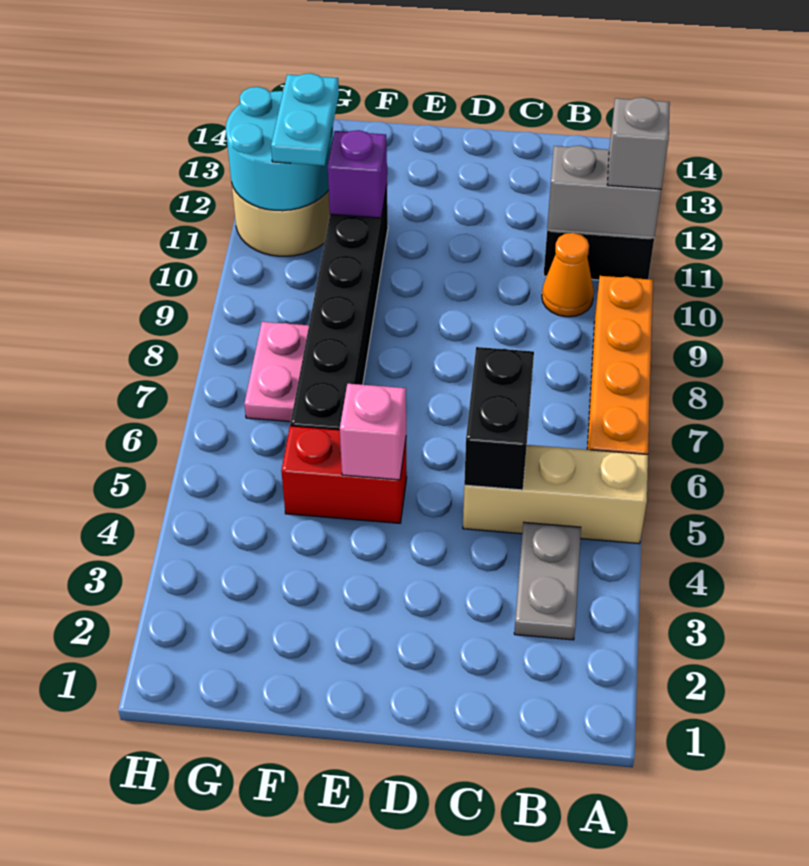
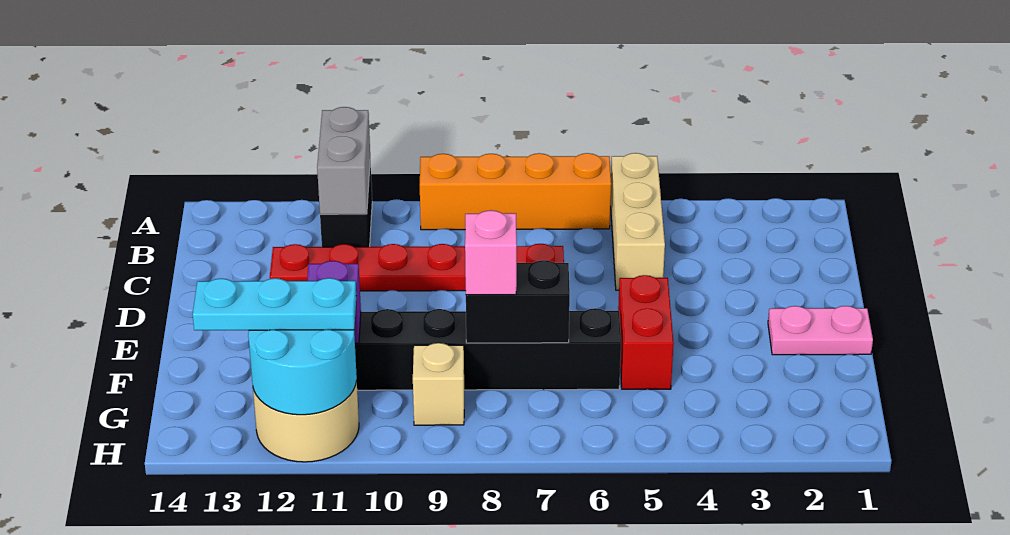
grey 1x1 brick [607,97,670,189] -> none
grey 1x2 plate [514,522,581,640] -> none
orange 1x1 cone [542,233,594,317] -> none
black 1x2 brick [464,347,534,490] -> black 1x2 brick moved to [466,260,570,343]
none -> red 1x6 plate [270,244,564,291]
pink 1x1 brick [340,384,406,480] -> pink 1x1 brick moved to [465,210,517,295]
pink 1x2 plate [244,322,309,422] -> pink 1x2 plate moved to [768,306,873,355]
none -> tan 1x1 brick [413,343,464,425]
cyan 1x2 plate [271,73,339,166] -> cyan 1x3 plate [193,278,356,330]

